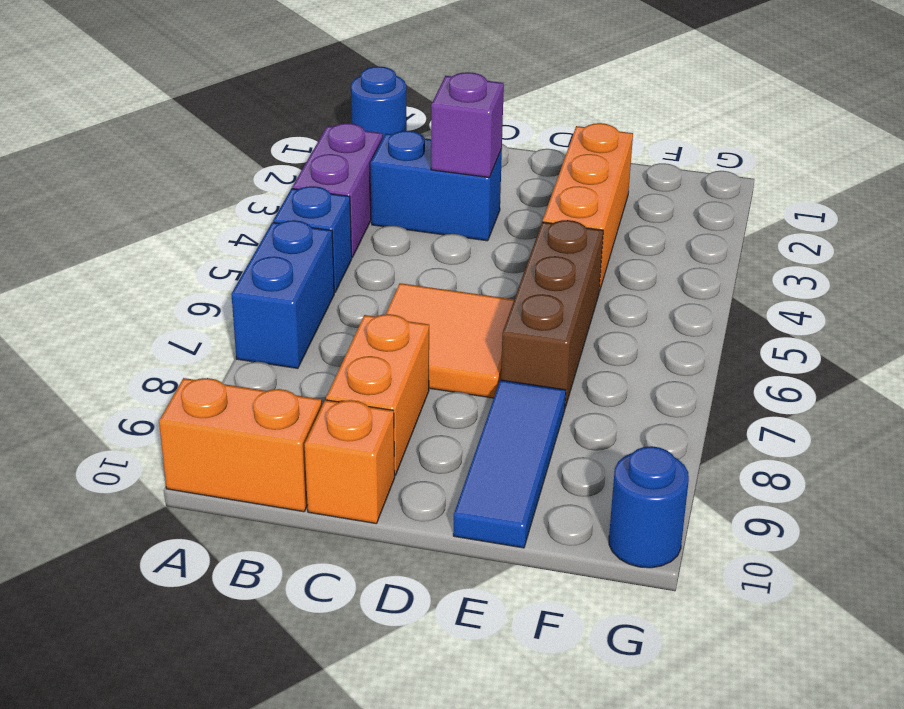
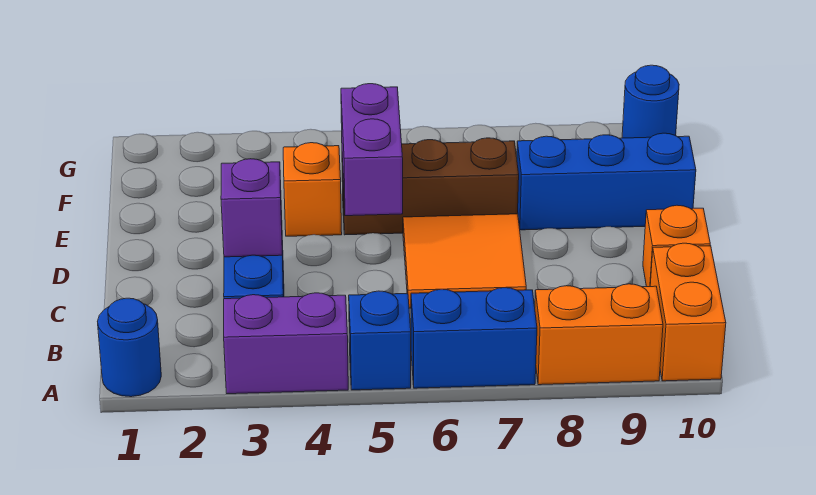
orange 1x2 brick [326,314,429,475] -> orange 1x2 brick moved to [535,284,663,385]
none -> purple 1x2 brick [341,84,403,216]
orange 1x3 brick [543,123,633,292] -> orange 1x1 brick [283,143,342,236]
blue 1x3 tile [453,380,566,548] -> blue 1x3 brick [517,133,696,230]

